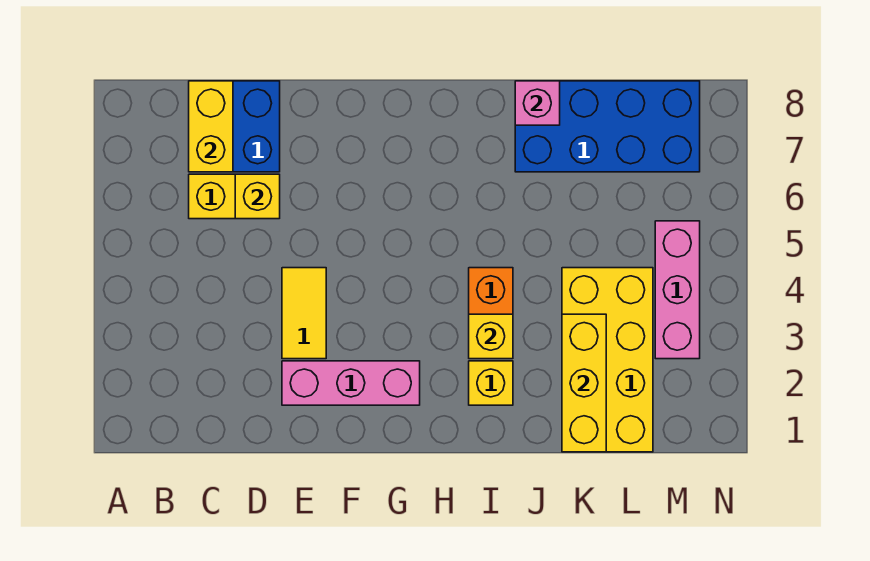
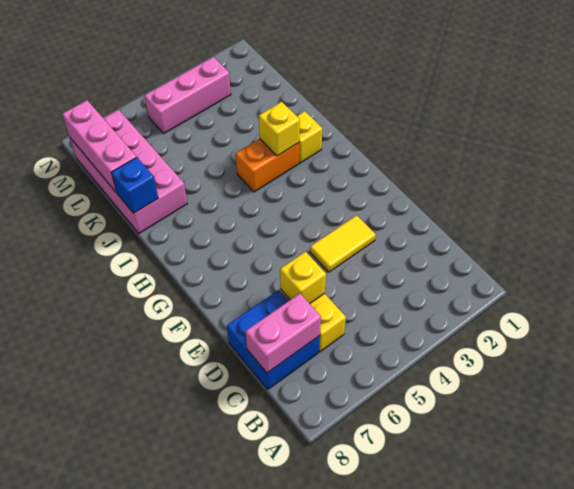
yellow 1x2 brick [189,81,233,172] -> pink 1x2 brick [246,294,321,373]
pink 1x3 brick [282,361,420,405] -> pink 1x3 brick moved to [62,100,136,193]
blue 2x4 brick [515,81,700,172] -> pink 2x4 brick [70,110,187,233]
pink 1x1 brick [515,81,560,125] -> blue 1x1 brick [112,157,158,213]
yellow 2x4 brick [562,268,653,452] -> none
yellow 1x3 brick [562,314,606,452] -> none

